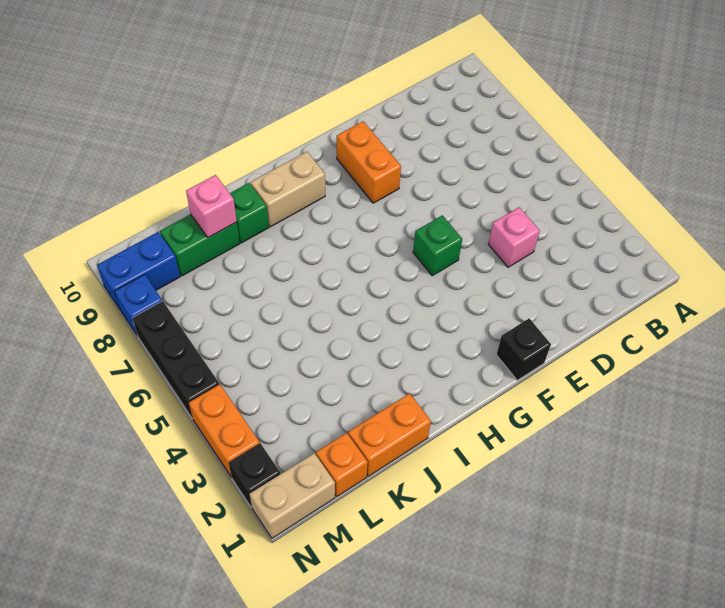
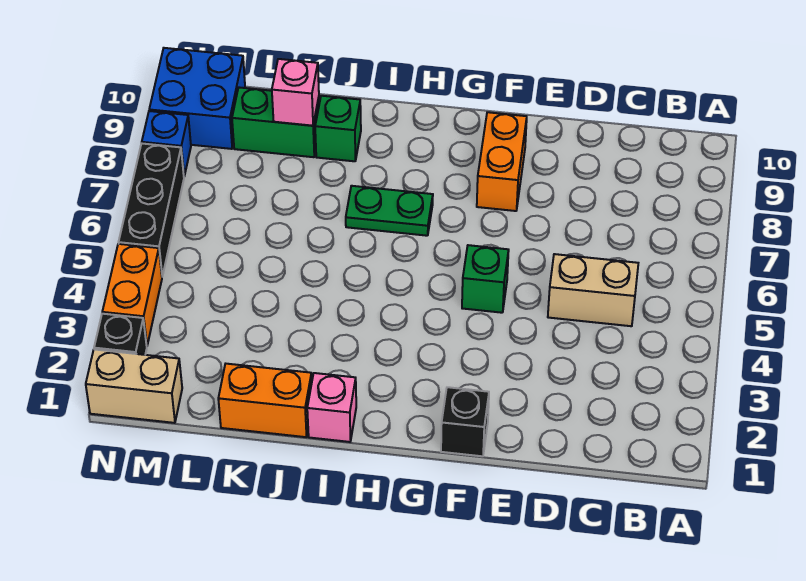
pink 1x1 brick [488,207,540,267] -> pink 1x1 brick moved to [307,373,356,442]
none -> green 1x2 plate [346,186,433,236]
tan 1x2 brick [251,152,325,227] -> tan 1x2 brick moved to [548,254,638,326]
orange 1x1 brick [316,433,368,496] -> none
blue 1x2 brick [97,232,180,309] -> blue 2x2 brick [149,48,245,149]

